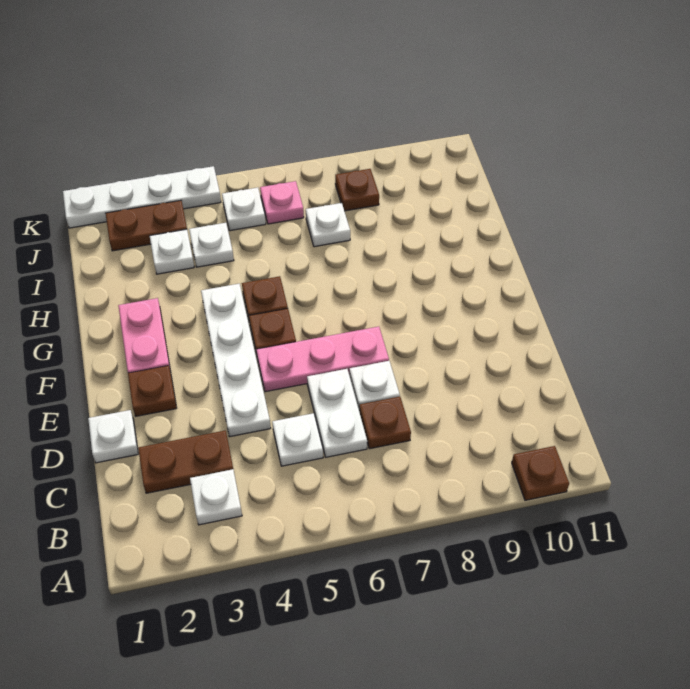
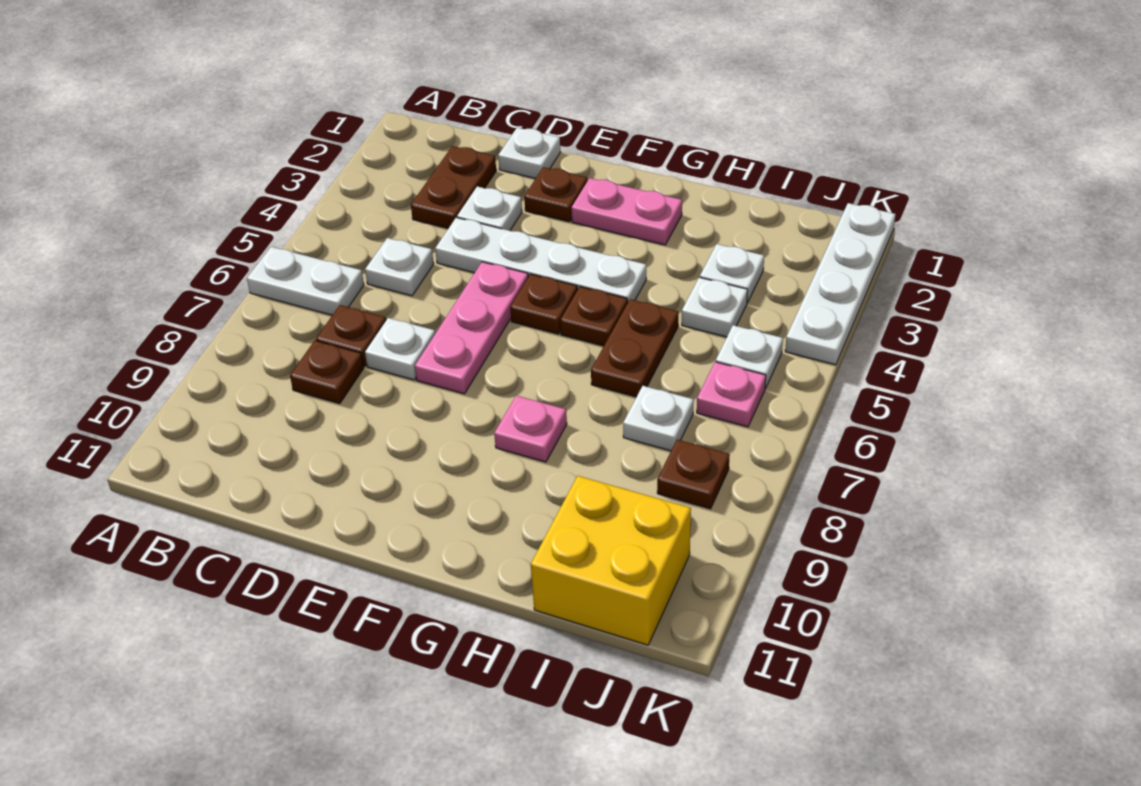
brown 1x1 plate [512,446,569,500] -> brown 1x1 plate moved to [290,341,364,404]
white 1x1 plate [190,469,242,525] -> white 1x1 plate moved to [457,187,522,231]
white 1x2 plate [307,369,367,457] -> white 1x2 plate moved to [247,247,364,315]
none -> pink 1x1 plate [494,396,567,462]
none -> yellow 2x2 brick [531,476,691,645]
brown 1x2 plate [106,200,187,251] -> brown 1x2 plate moved to [591,299,678,397]

